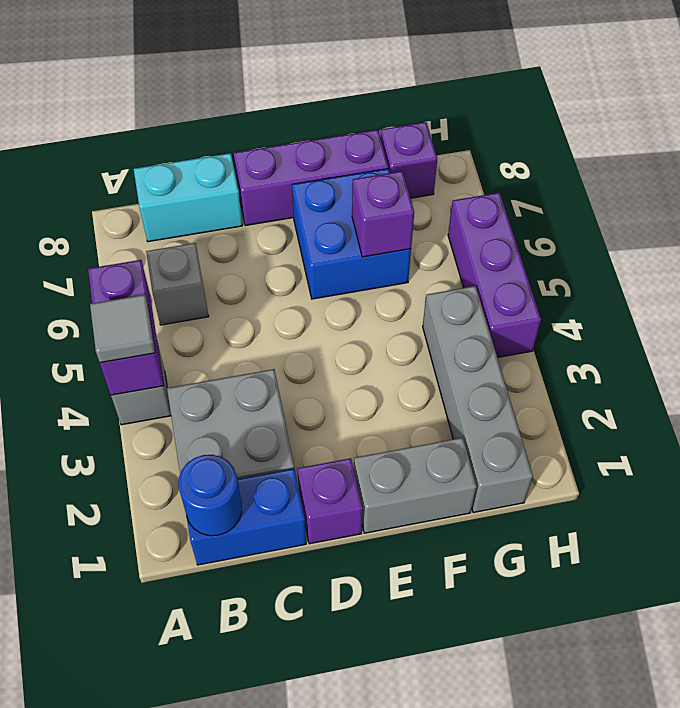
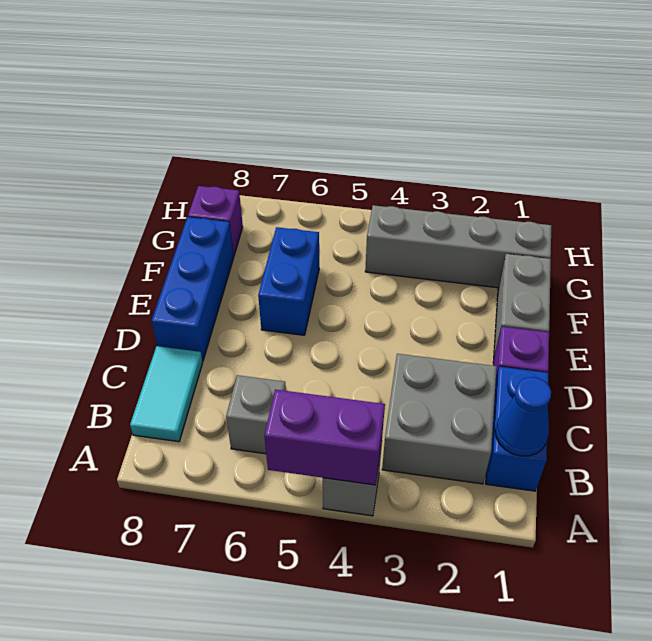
grey 1x1 tile [90,295,155,363] -> none
blue 1x1 round brick [178,455,242,536] -> blue 1x1 cone [495,377,551,456]
cyan 1x2 brick [134,153,243,242] -> cyan 1x2 tile [130,346,203,442]
purple 1x3 brick [234,130,388,226] -> blue 1x3 brick [152,217,234,361]
blue 2x2 brick [292,169,411,299] -> blue 1x2 brick [258,227,319,335]
purple 1x1 brick [352,171,414,257] -> none
purple 1x3 brick [448,193,541,358] -> none

